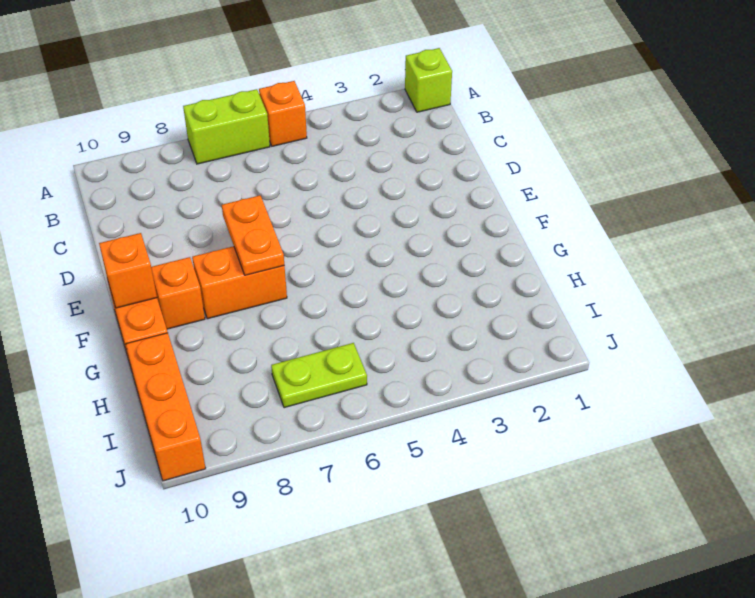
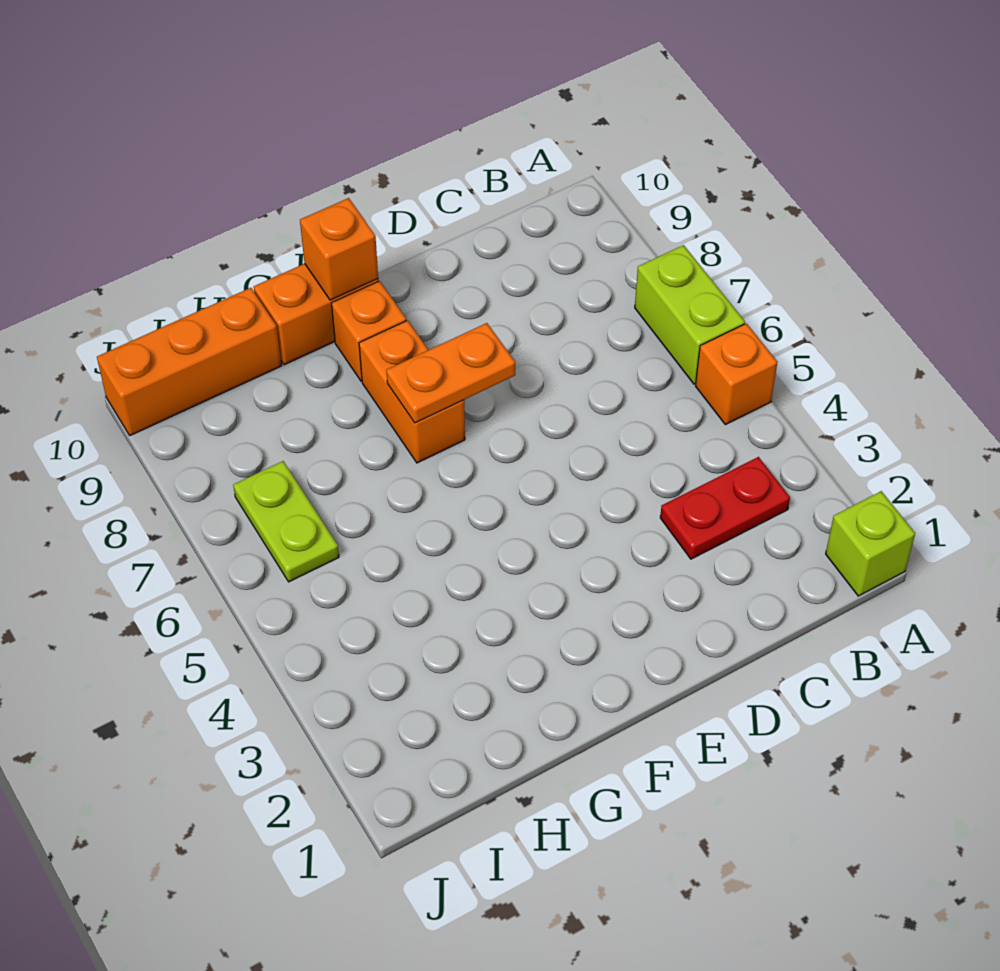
none -> red 1x2 plate [660,457,790,559]

